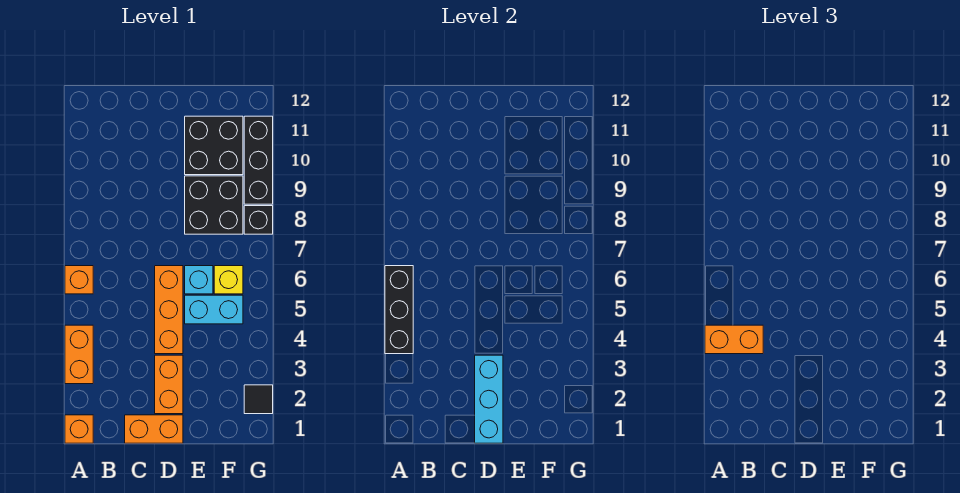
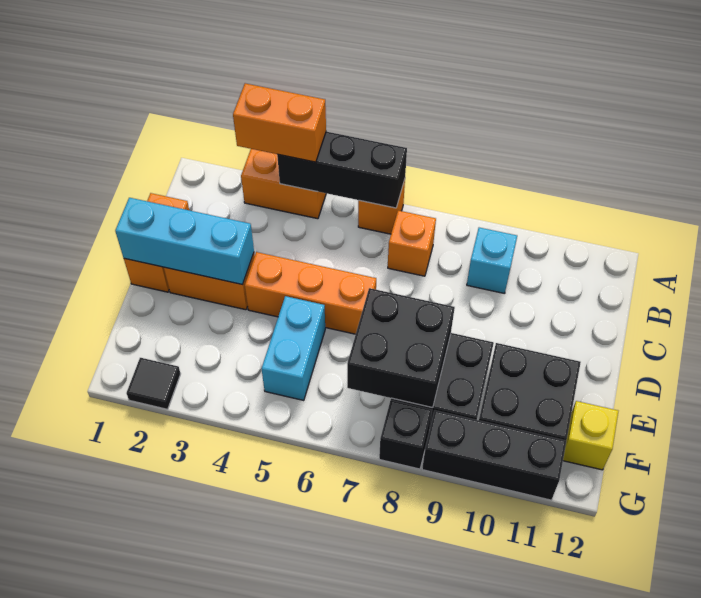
orange 1x1 brick [65,415,93,443] -> orange 1x1 brick moved to [388,211,436,276]
orange 1x2 brick [705,325,763,354] -> orange 1x2 brick turned to [233,83,326,162]
cyan 1x1 brick [185,266,213,294] -> cyan 1x1 brick moved to [467,228,517,294]
none -> black 2x2 brick [347,288,455,408]
yellow 1x1 brick [214,266,243,294] -> yellow 1x1 brick moved to [563,401,618,470]

